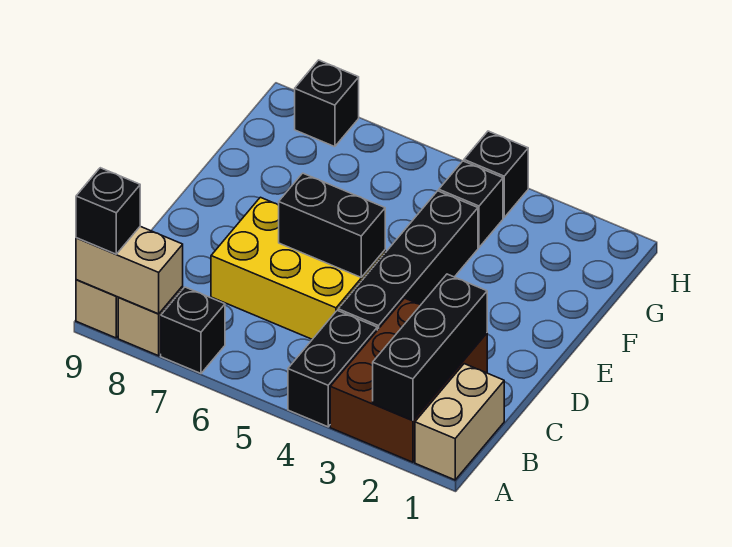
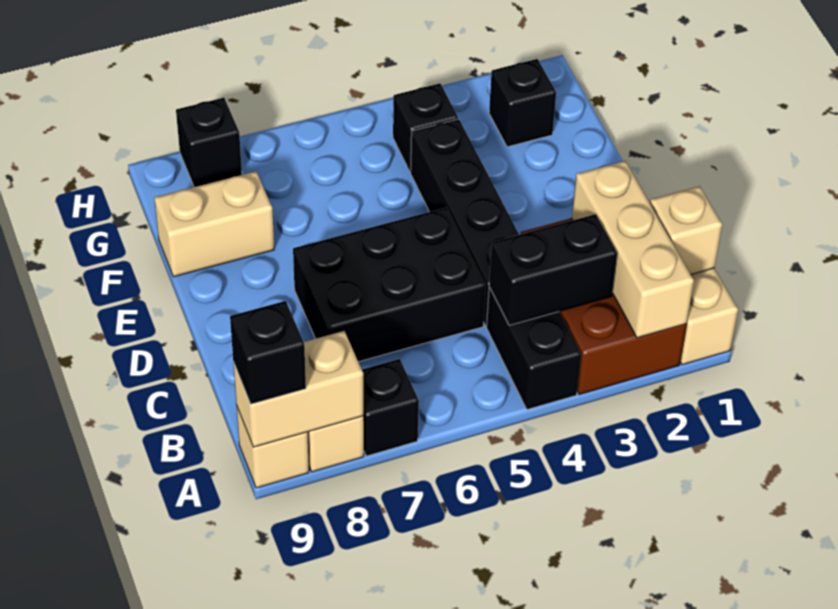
black 1x3 brick [373,274,487,421] -> tan 1x3 brick [572,161,694,338]
none -> tan 1x1 brick [650,186,722,274]
yellow 2x3 brick [211,197,385,339] -> black 2x3 brick [293,207,486,362]
black 1x2 brick [279,173,385,277] -> black 1x2 brick moved to [489,214,617,325]
none -> tan 1x2 brick [154,171,274,277]
black 1x1 brick [464,131,528,217] -> black 1x1 brick moved to [489,59,556,147]

